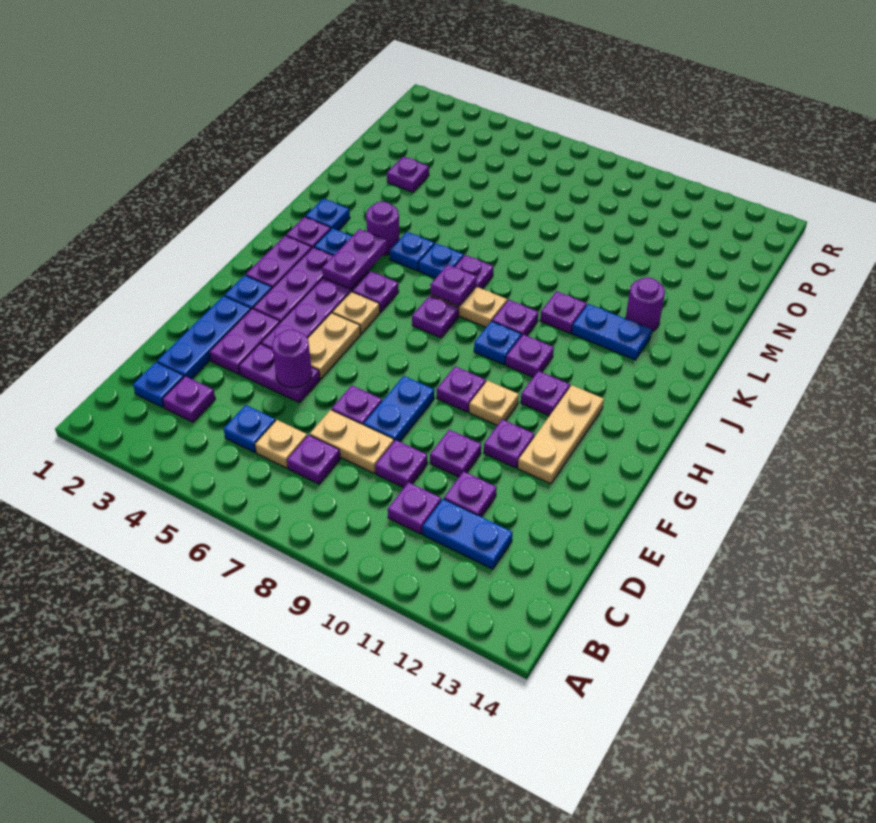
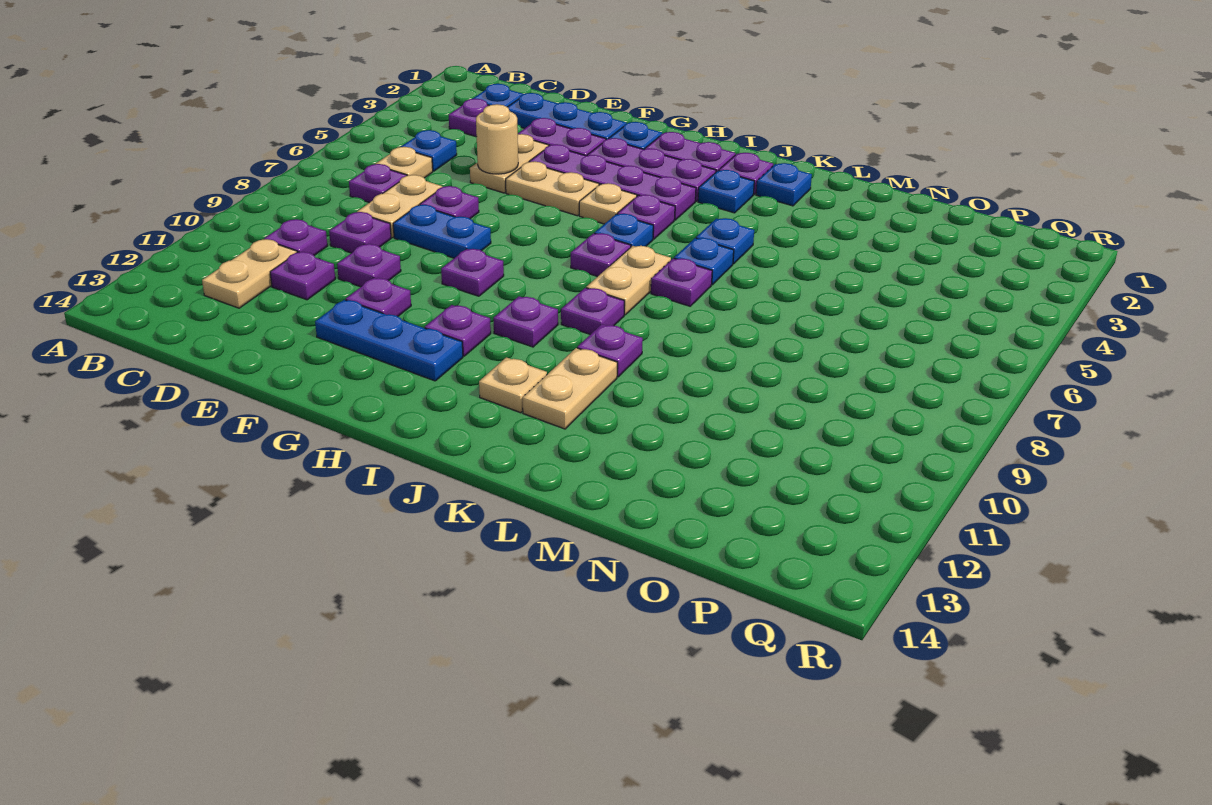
blue 1x2 plate [423,499,513,569] -> tan 1x2 plate [202,239,297,308]
purple 1x2 plate [239,344,320,403] -> tan 1x2 plate [470,134,549,193]
purple 1x1 round brick [272,330,312,388] -> tan 1x1 round brick [476,104,518,174]
tan 1x3 plate [518,385,604,484] -> blue 1x3 plate [315,300,463,381]
tan 1x1 plate [469,380,519,425] -> tan 1x1 plate moved to [479,357,547,413]
purple 1x2 plate [322,229,387,289] -> none
blue 1x1 plate [474,321,522,365] -> blue 1x1 plate moved to [594,214,653,247]
purple 1x1 plate [430,265,477,306] -> none
purple 1x1 round brick [366,201,399,255] -> none
blue 1x2 plate [572,304,652,360] -> tan 1x2 plate [523,348,617,429]
purple 1x1 round brick [626,277,665,332] -> none
purple 1x1 plate [387,157,429,192] -> none

